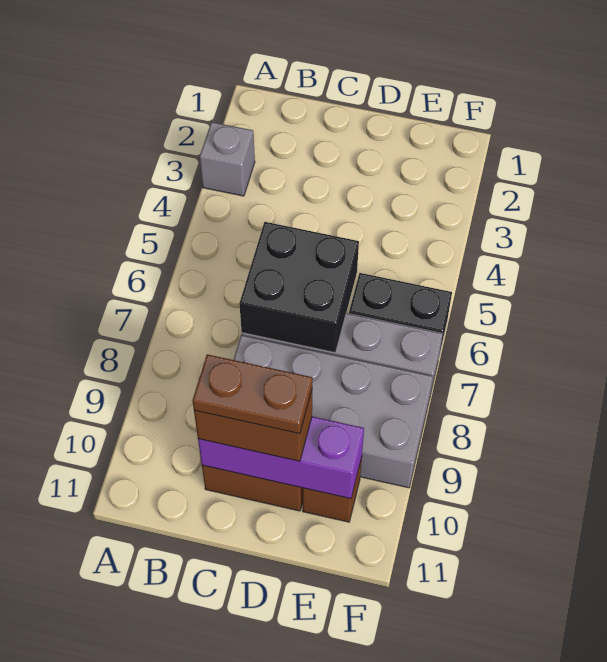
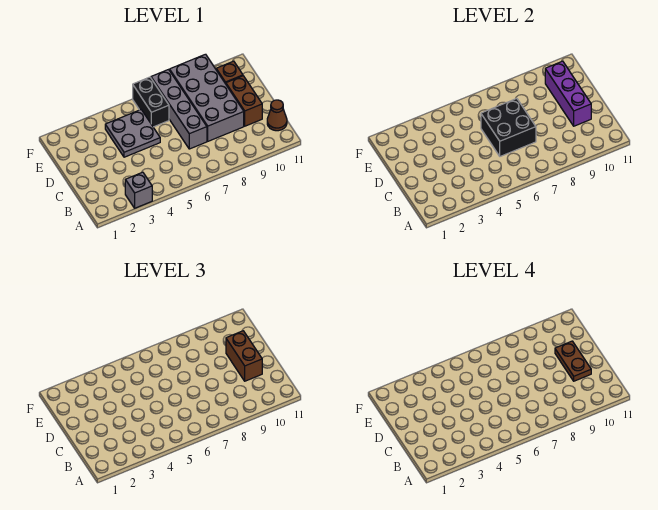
none -> brown 1x1 cone [267,100,287,131]
none -> grey 2x2 plate [105,110,160,157]

